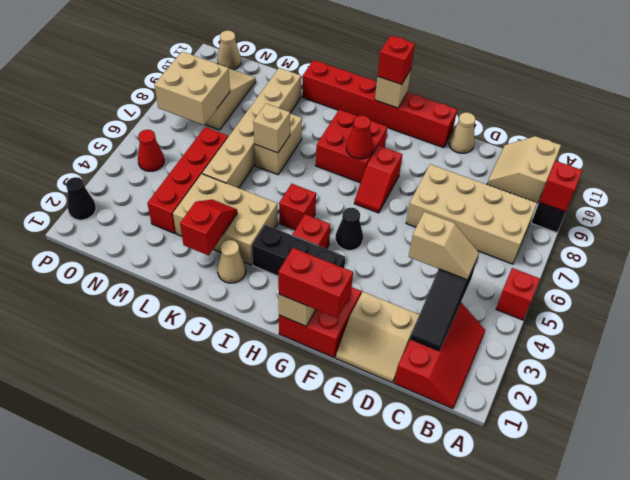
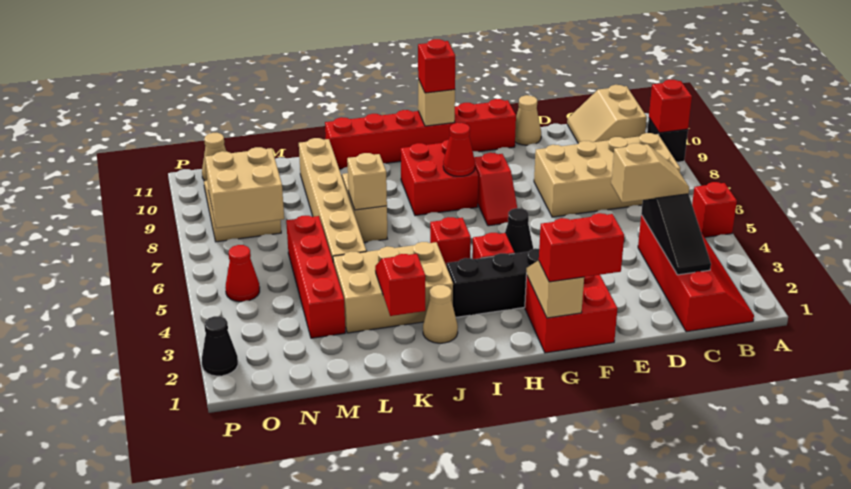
red 2x3 slope [394,303,485,409] -> red 2x4 slope [638,215,754,332]
tan 2x2 slope [336,292,419,383] -> none

